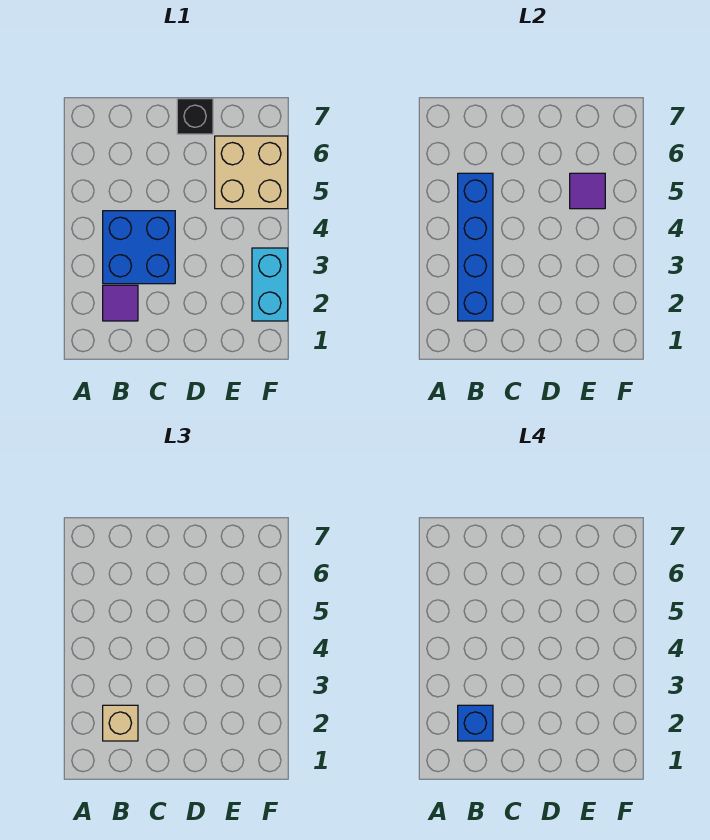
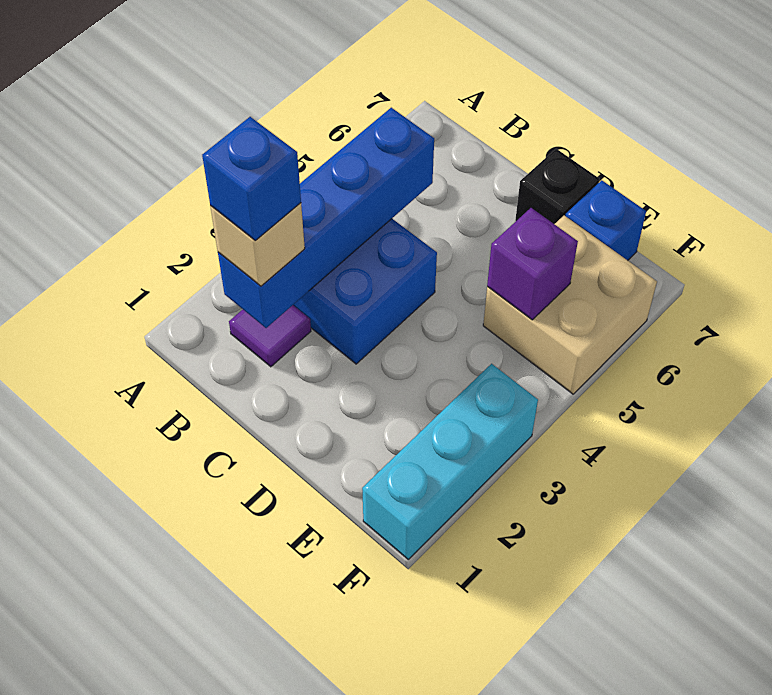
purple 1x1 tile [570,173,605,209] -> purple 1x1 brick [487,208,578,320]
none -> blue 1x1 brick [566,180,646,260]
cyan 1x2 brick [252,248,288,321] -> cyan 1x3 brick [362,364,538,559]

